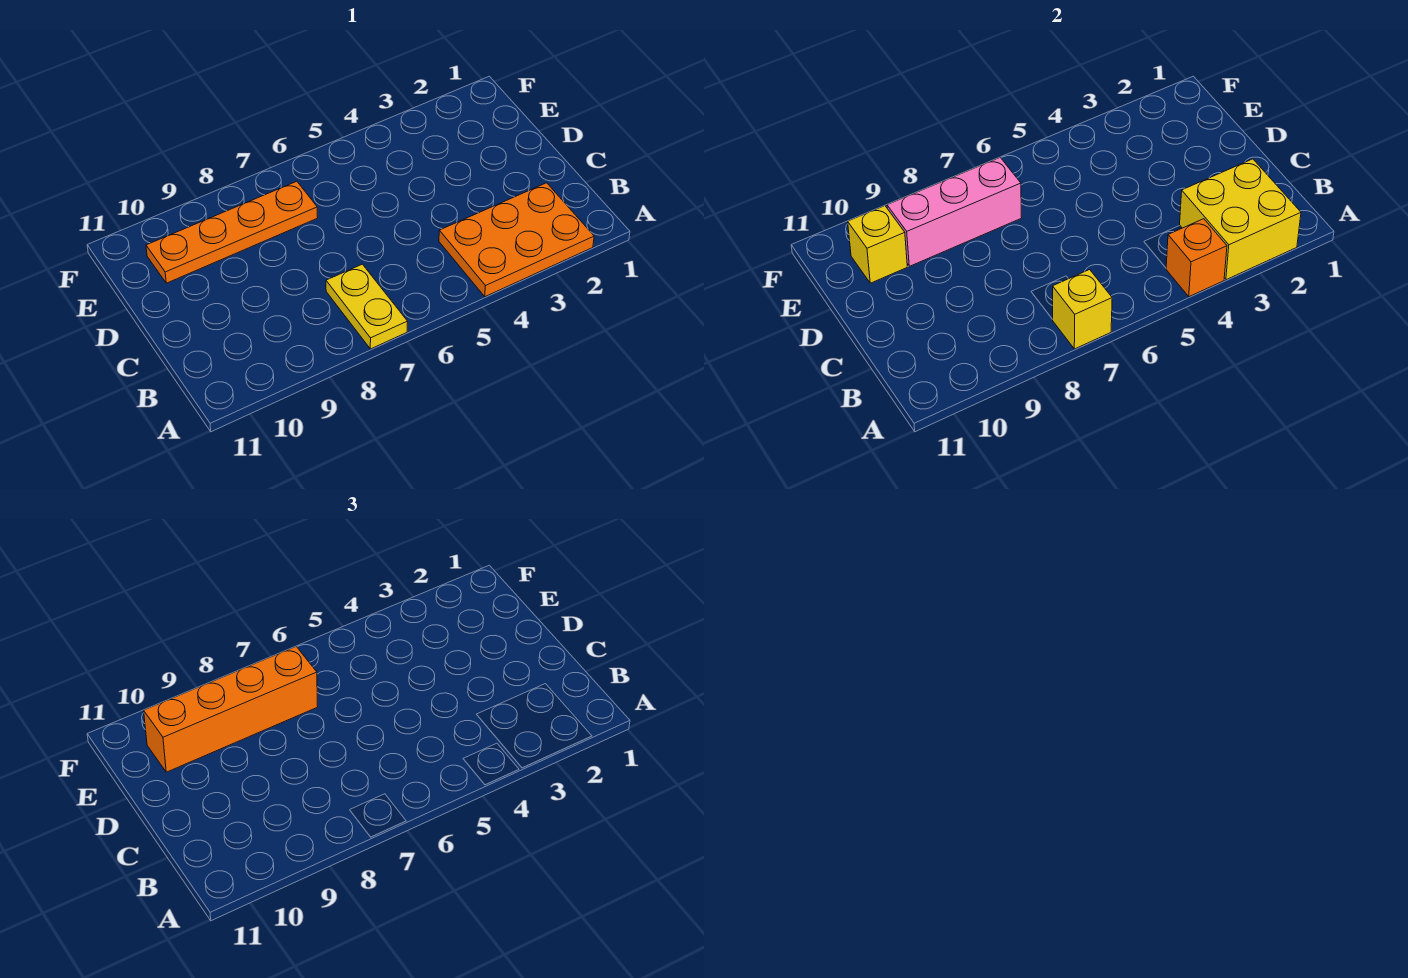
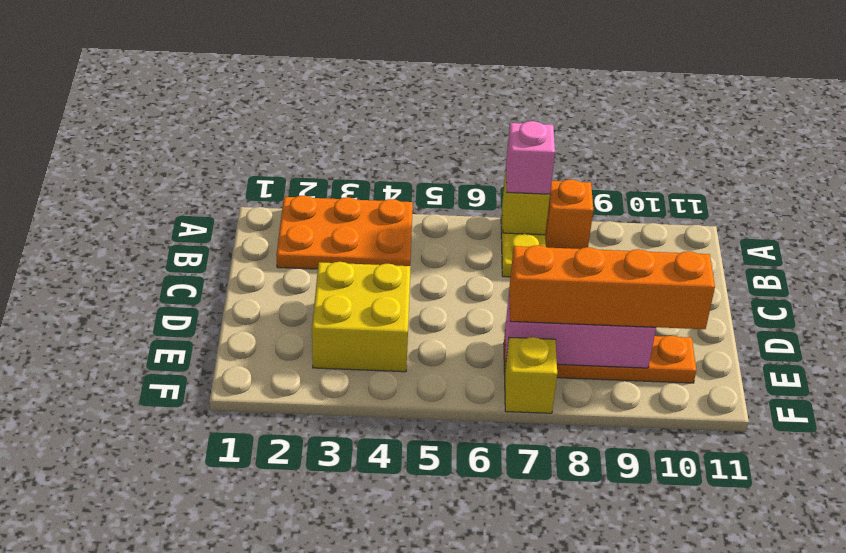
yellow 2x2 brick [1180,159,1301,280] -> yellow 2x2 brick moved to [312,262,411,372]
orange 1x1 brick [1166,219,1227,297] -> orange 1x1 brick moved to [545,179,593,249]
none -> pink 1x1 brick [506,121,555,194]
yellow 1x1 brick [848,206,907,283] -> yellow 1x1 brick moved to [505,337,557,413]

